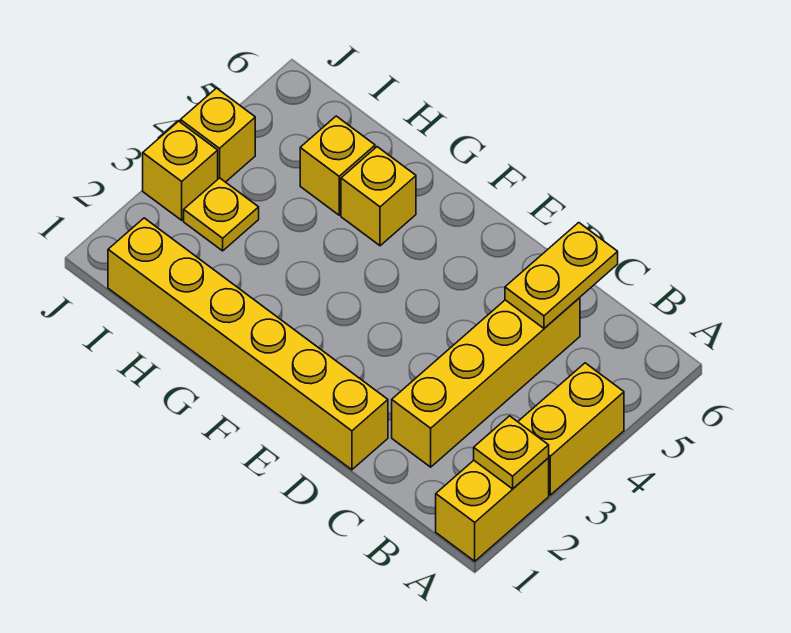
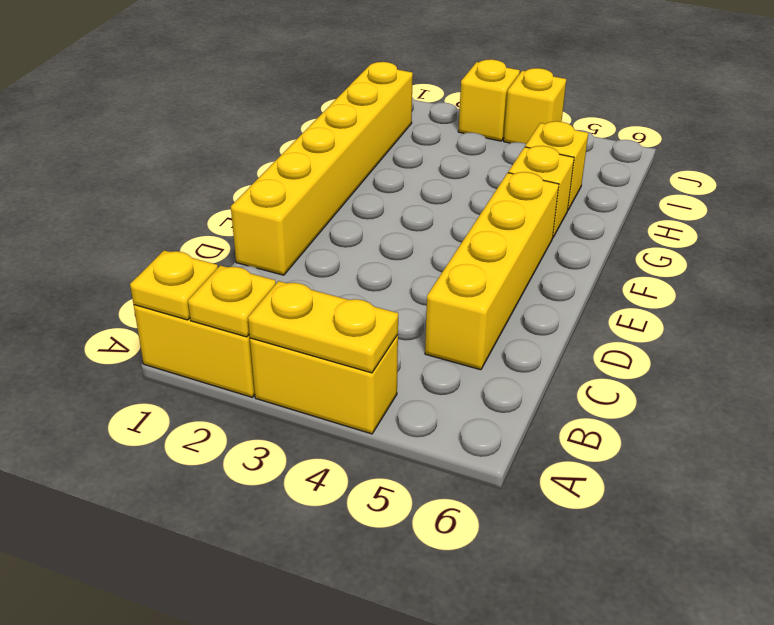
yellow 1x4 brick [392,298,580,467] -> yellow 1x4 brick turned to [425,172,559,370]
yellow 1x2 plate [505,223,618,328] -> yellow 1x2 plate moved to [248,281,398,373]
yellow 1x1 plate [184,178,259,251] -> yellow 1x1 plate moved to [130,250,218,320]

